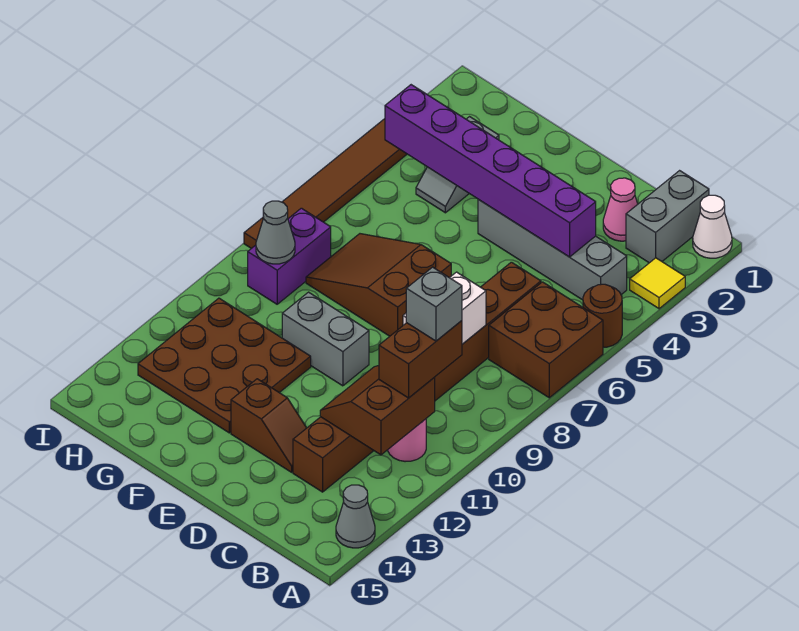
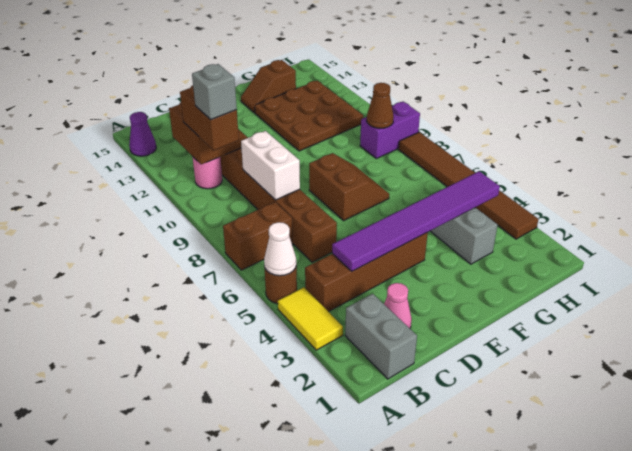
white 1x1 cone [693,195,732,258] -> white 1x1 cone moved to [264,222,296,276]
yellow 1x1 tile [630,258,685,309] -> yellow 1x2 tile [278,287,343,350]
brown 2x2 brick [489,282,603,398] -> brown 1x2 brick [223,202,293,270]
grey 1x1 cone [336,485,375,548] -> purple 1x1 cone [129,112,156,156]
grey 1x4 brick [478,199,627,300] -> brown 1x4 brick [305,232,428,312]
purple 1x6 brick [385,85,596,257] -> purple 1x6 tile [332,171,500,271]
brown 1x2 slope [231,379,306,472] -> brown 1x2 slope moved to [241,60,296,113]
brown 2x3 slope [306,234,451,336] -> brown 2x2 slope [309,153,389,221]
grey 1x2 brick [282,292,369,386] -> none
purple 1x2 brick [248,208,331,304] -> purple 1x2 brick turned to [360,102,420,159]
grey 1x1 cone [256,201,295,264] -> brown 1x1 cone [367,83,394,128]

